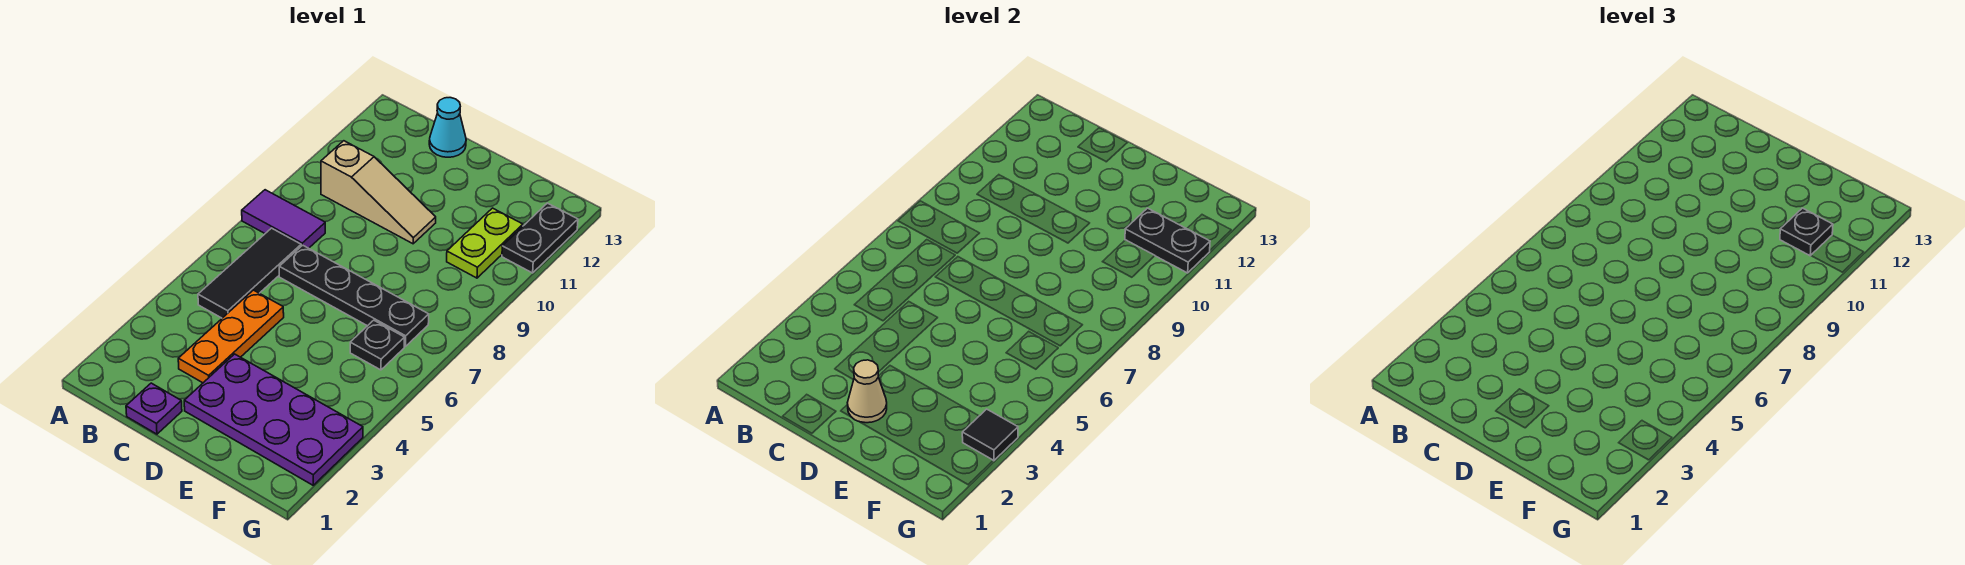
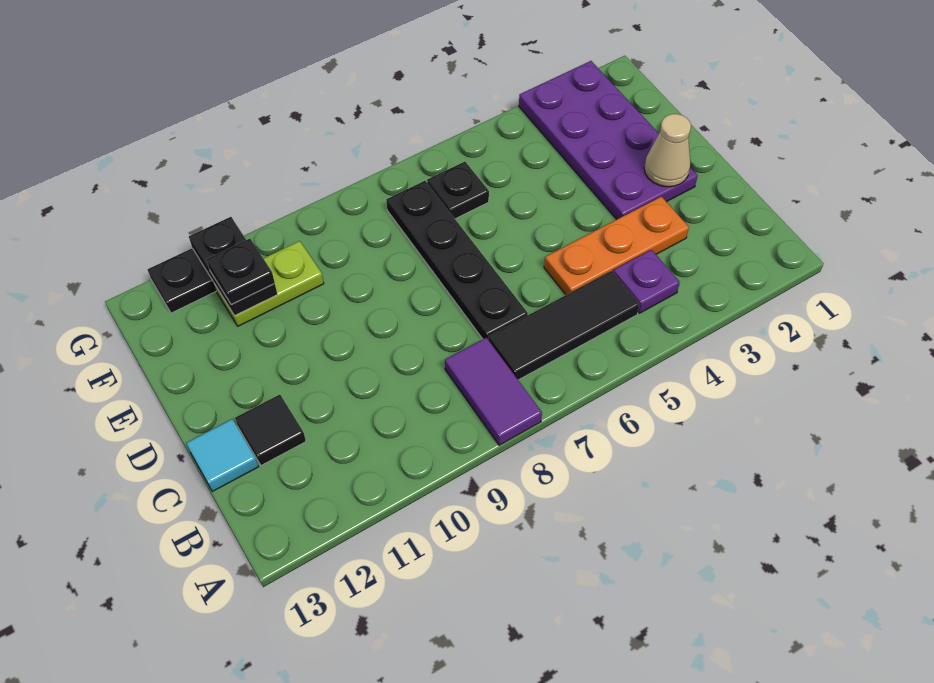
tan 1x3 slope [321,141,436,244] -> none
purple 1x1 plate [126,383,182,434] -> purple 1x1 plate moved to [613,250,680,313]
cyan 1x1 cone [429,98,466,157] -> cyan 1x1 tile [186,419,258,492]
black 1x1 tile [962,409,1018,461] -> black 1x1 tile moved to [235,395,306,465]

